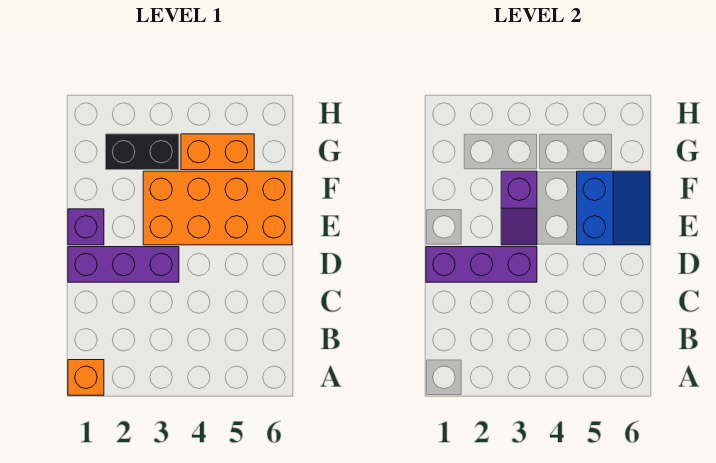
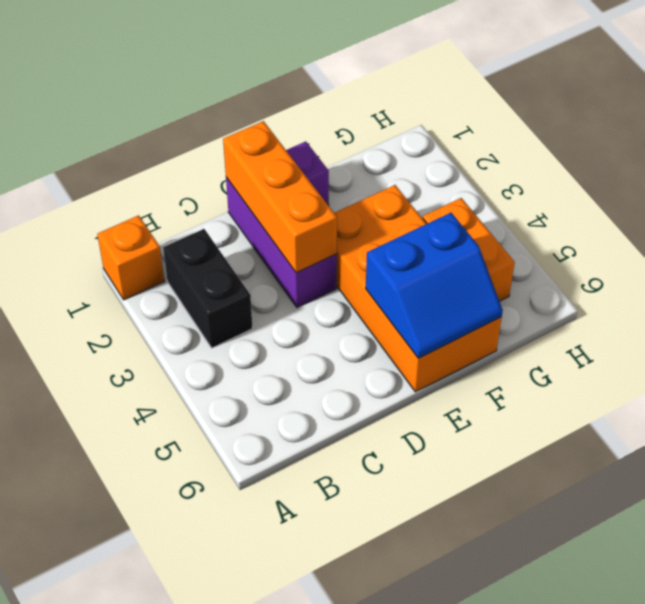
purple 1x3 brick [426,247,537,282] -> orange 1x3 brick [223,121,337,273]
purple 1x2 slope [501,171,537,245] -> none
black 1x2 brick [106,134,179,170] -> black 1x2 brick moved to [163,229,253,348]

